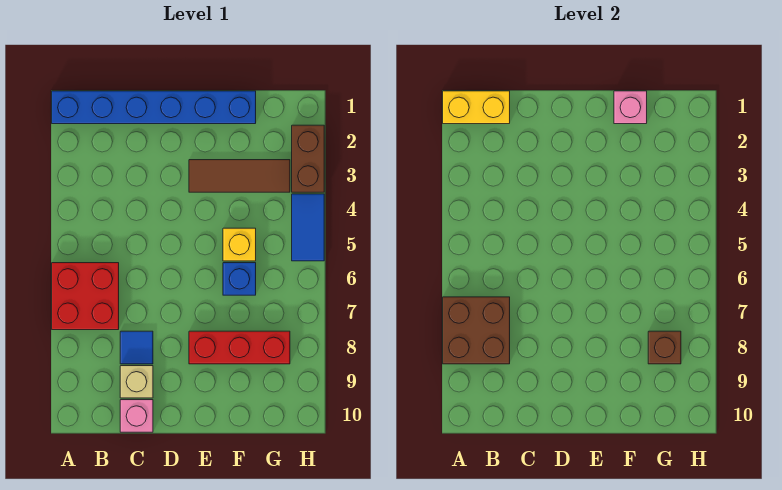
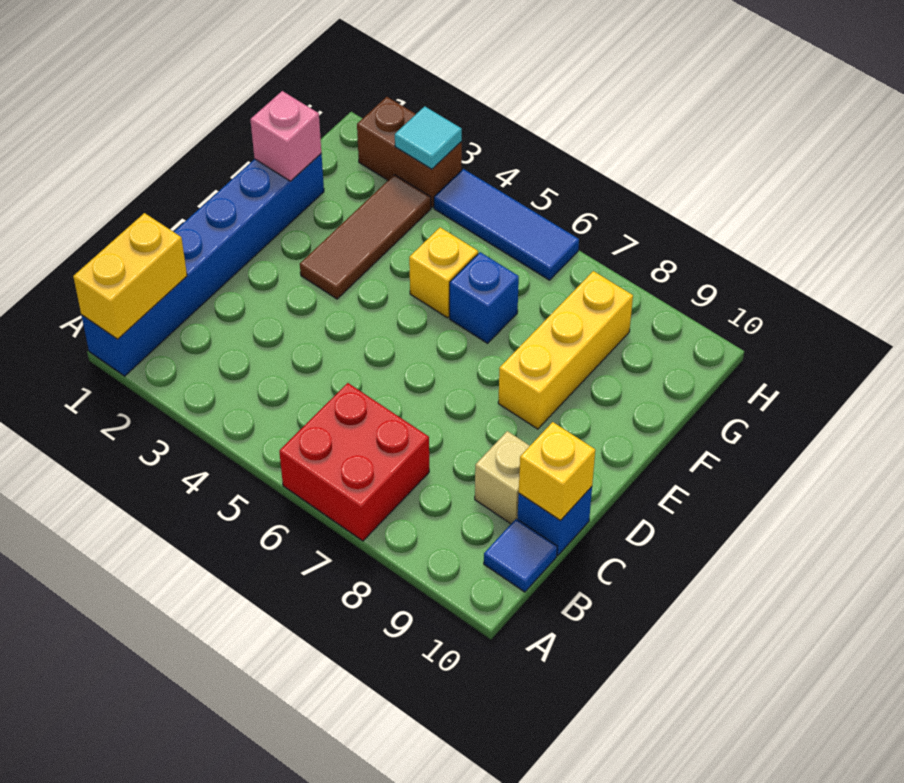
brown 2x2 brick [443,297,510,364] -> none
blue 1x1 tile [120,331,153,364] -> blue 1x1 tile moved to [484,519,557,592]
pink 1x1 brick [120,400,153,432] -> blue 1x1 brick [518,487,592,555]
none -> yellow 1x1 brick [519,422,595,521]
red 1x3 brick [189,331,290,364] -> yellow 1x3 brick [498,271,633,429]
brown 1x1 brick [648,331,681,364] -> none
none -> cyan 1x1 tile [395,106,462,169]
blue 1x2 tile [292,194,324,261] -> blue 1x3 tile [434,169,579,280]

